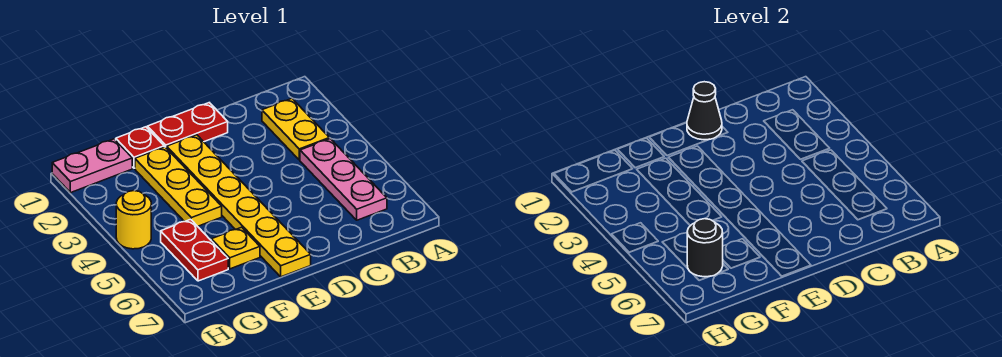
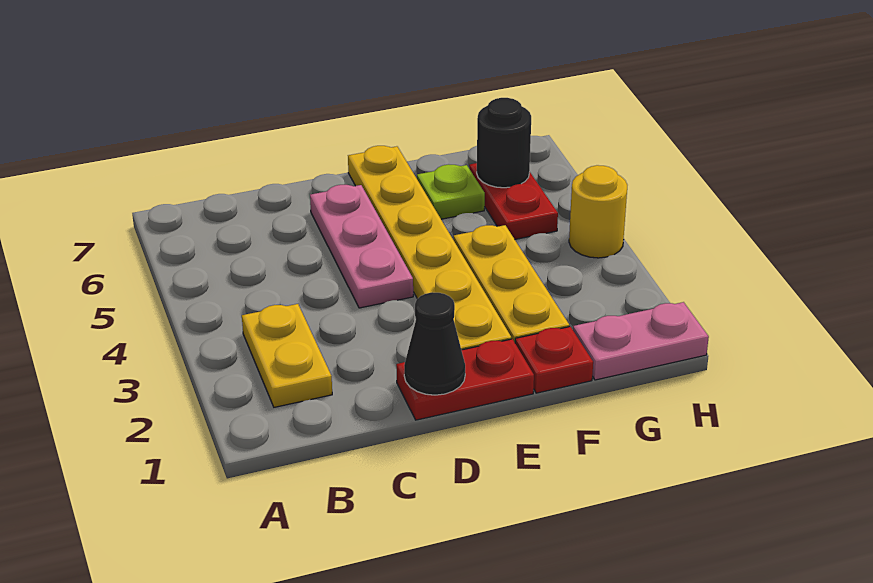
pink 1x3 plate [300,139,387,220] -> pink 1x3 plate moved to [310,185,413,308]
yellow 1x1 plate [211,227,260,269] -> lime 1x1 plate [417,164,485,219]

